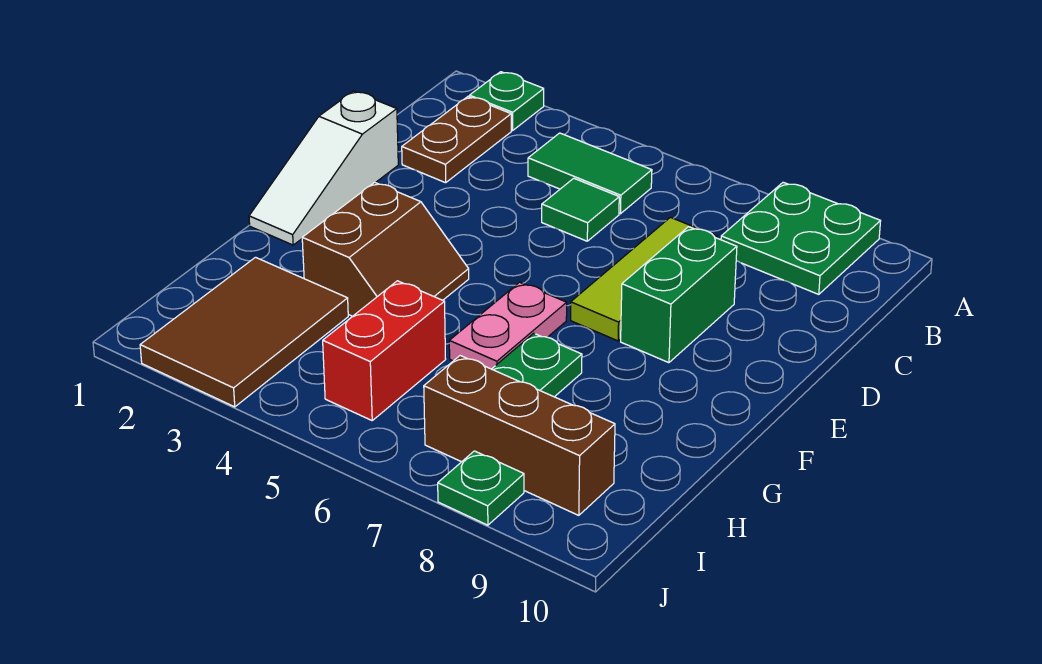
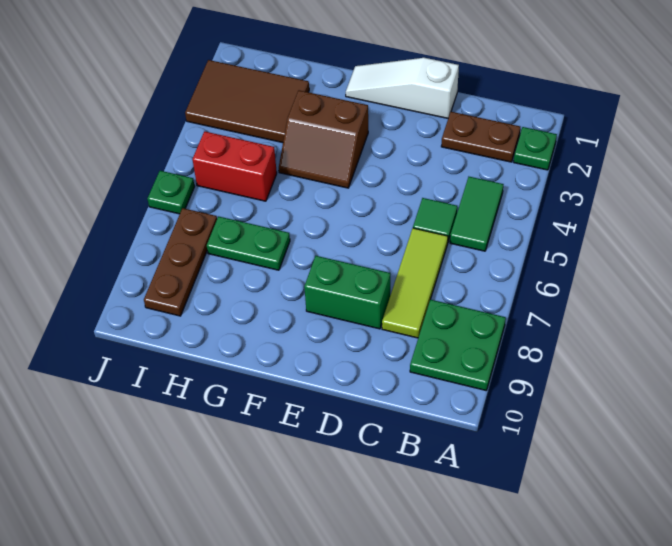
lime 1x3 tile [571,217,717,341] -> lime 1x3 tile turned to [382,228,448,338]
pink 1x2 plate [449,282,567,369] -> none
brown 1x3 brick [424,356,615,515] -> brown 1x3 plate [144,208,217,316]
green 1x1 plate [438,451,524,525] -> green 1x1 plate moved to [147,171,195,214]

